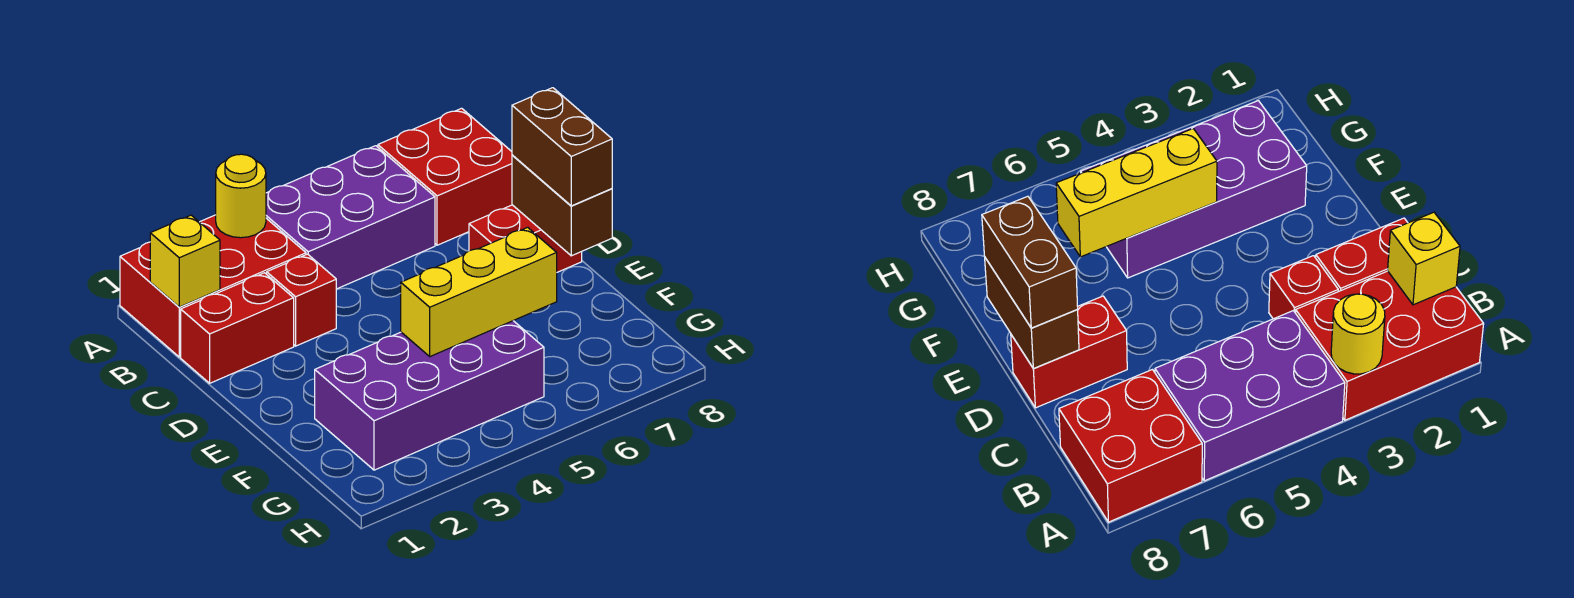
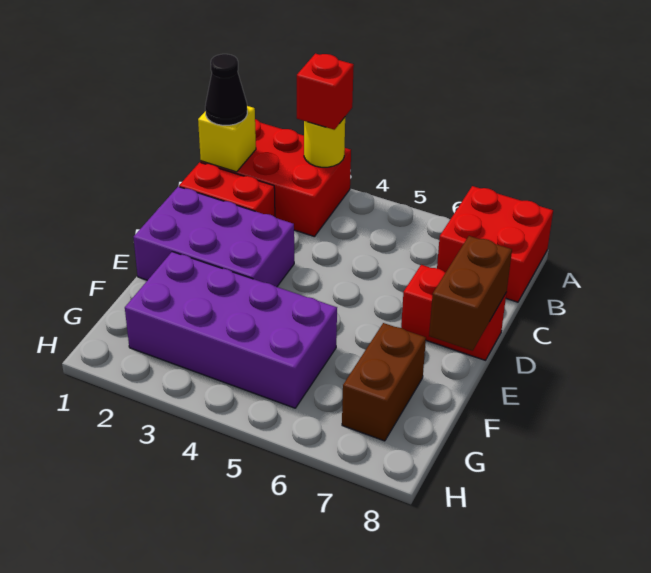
purple 2x3 brick [266,146,435,289] -> purple 2x3 brick moved to [133,187,294,287]
none -> black 1x1 cone [205,54,247,125]
red 1x1 brick [267,254,336,346] -> red 1x1 brick moved to [297,54,354,130]
brown 1x2 brick [512,88,612,206] -> brown 1x2 brick moved to [342,323,426,441]
yellow 1x3 brick [401,227,557,356] -> none

